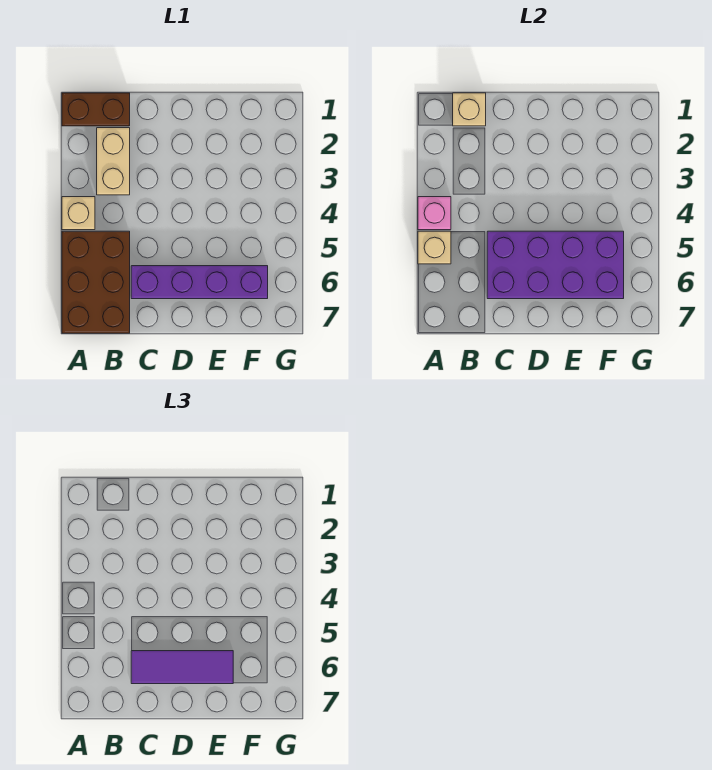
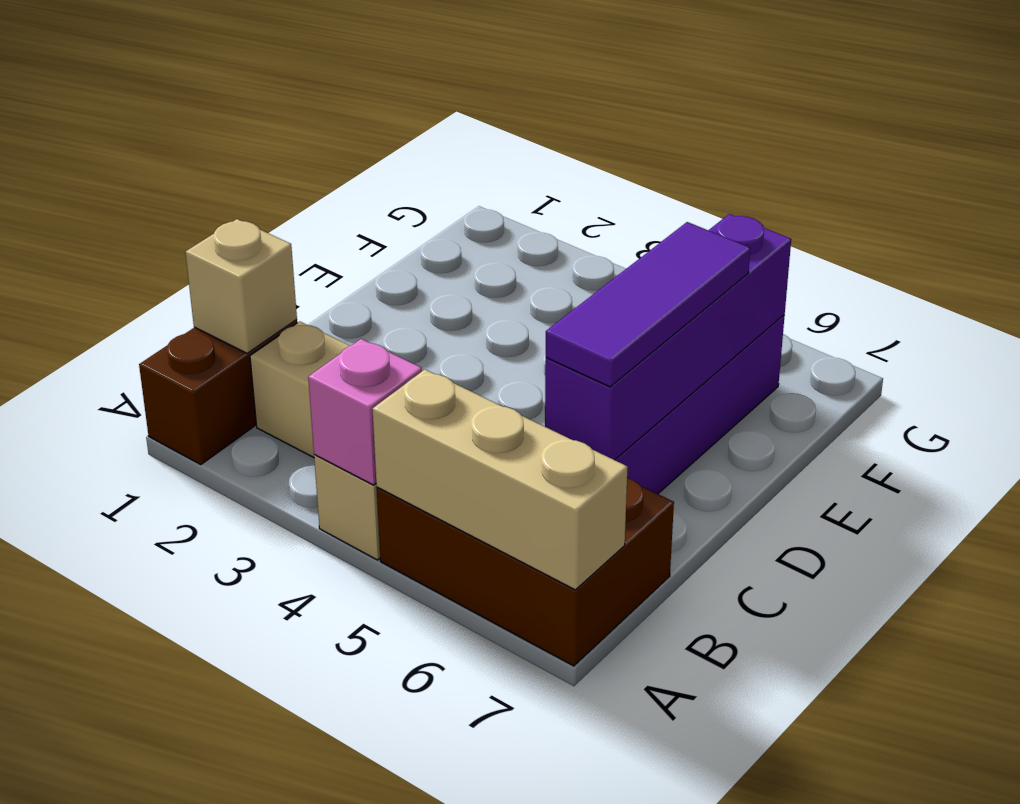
tan 1x1 brick [418,231,451,264] -> tan 1x3 brick [373,370,627,590]
purple 2x4 brick [487,231,624,299] -> purple 1x4 brick [545,214,791,460]

